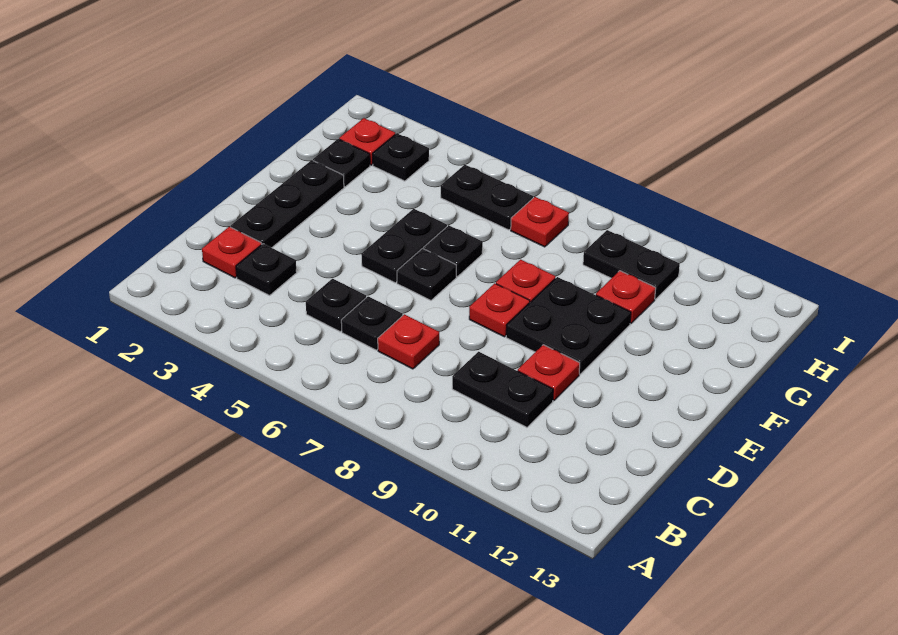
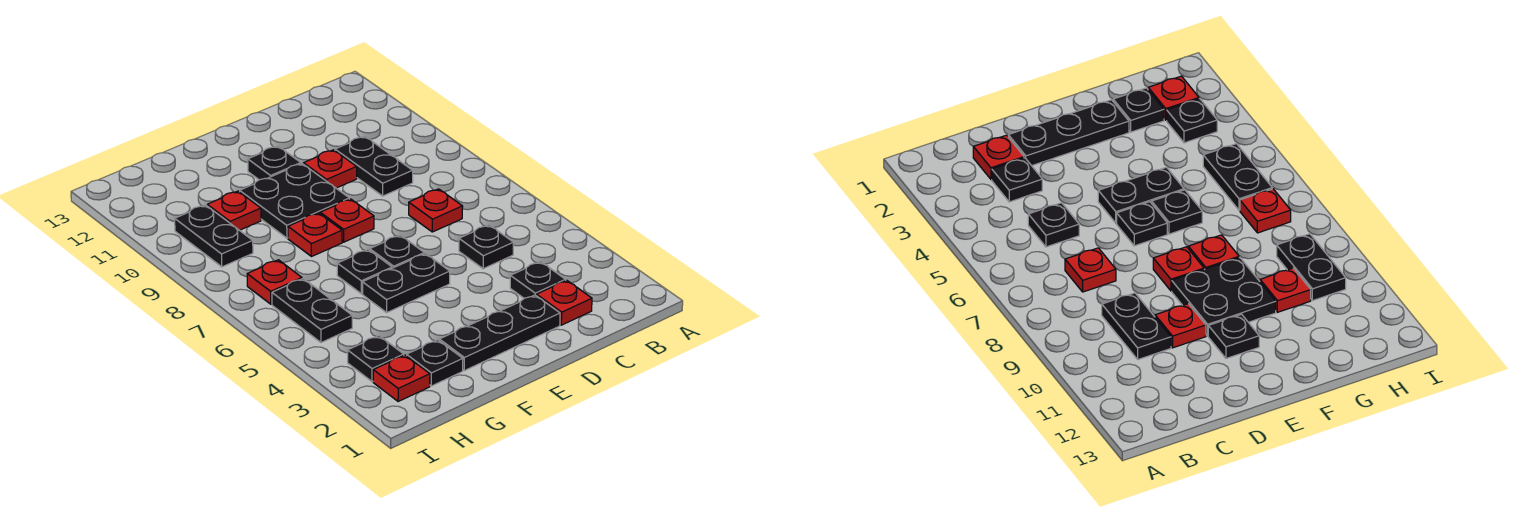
black 1x1 plate [341,296,403,350] -> black 1x1 plate moved to [248,146,301,180]

